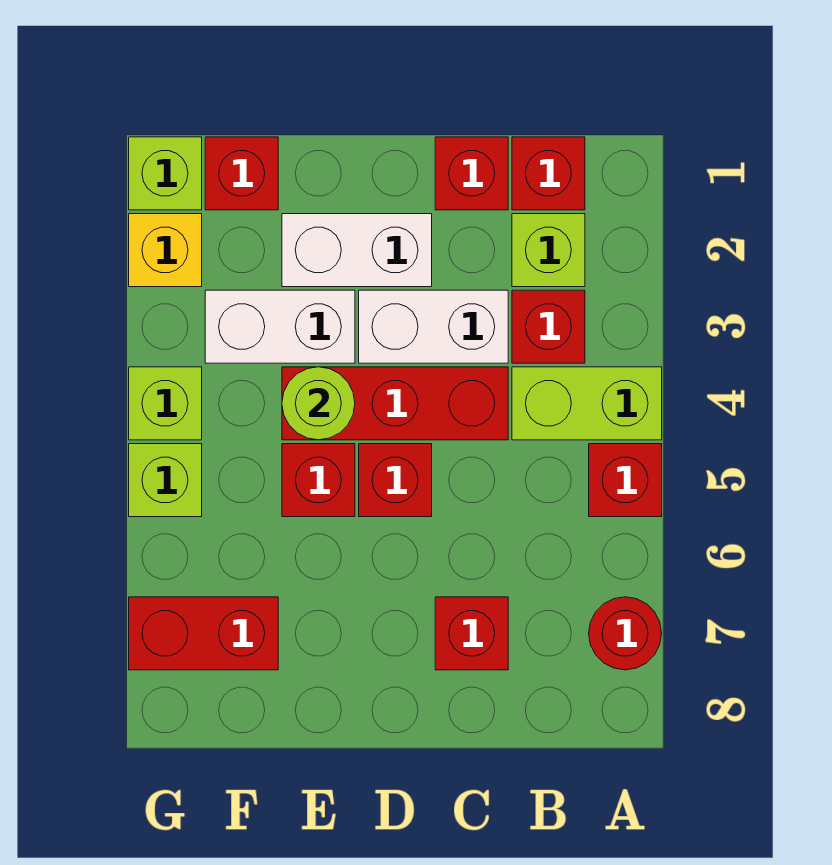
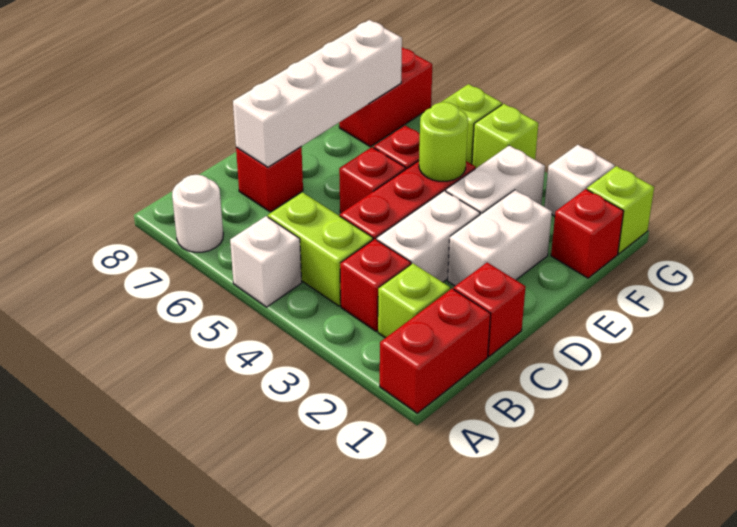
lime 1x2 brick [512,367,662,440] -> lime 1x2 brick turned to [268,192,373,306]
red 1x1 brick [589,444,662,517] -> white 1x1 brick [230,216,302,307]
red 1x1 round brick [589,597,662,670] -> white 1x1 round brick [172,175,223,252]
red 1x1 brick [512,137,585,210] -> red 1x2 brick [380,289,491,413]
none -> white 1x4 brick [233,20,402,167]
yellow 1x1 brick [129,214,202,287] -> white 1x1 brick [544,145,614,216]

